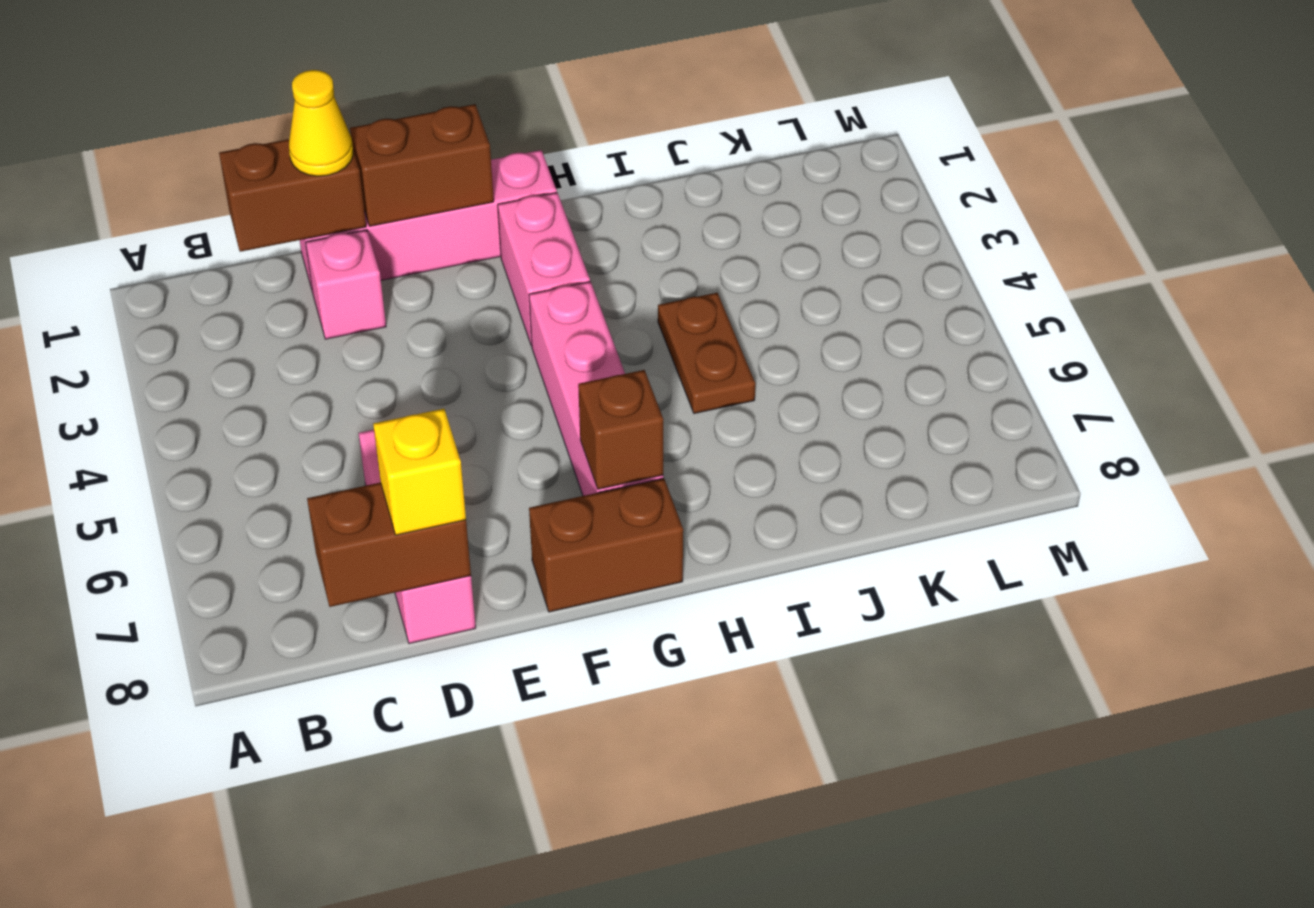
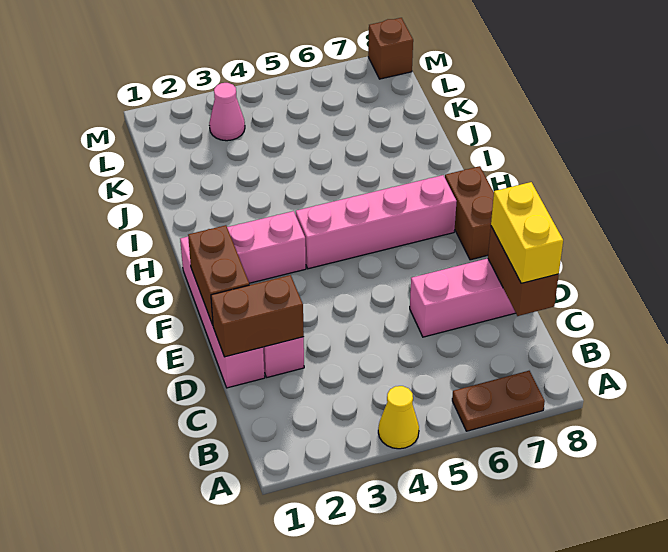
brown 1x2 brick [219,139,366,252] -> brown 1x2 brick turned to [211,275,304,357]
yellow 1x1 cone [289,70,353,176] -> yellow 1x1 cone moved to [378,386,419,449]
yellow 1x1 brick [373,409,466,535] -> yellow 1x2 brick [491,182,563,283]
brown 1x1 brick [578,370,663,489] -> brown 1x1 brick moved to [368,18,413,79]
brown 1x2 plate [658,293,755,413] -> brown 1x2 plate moved to [452,371,545,431]
none -> pink 1x1 cone [209,83,245,141]

